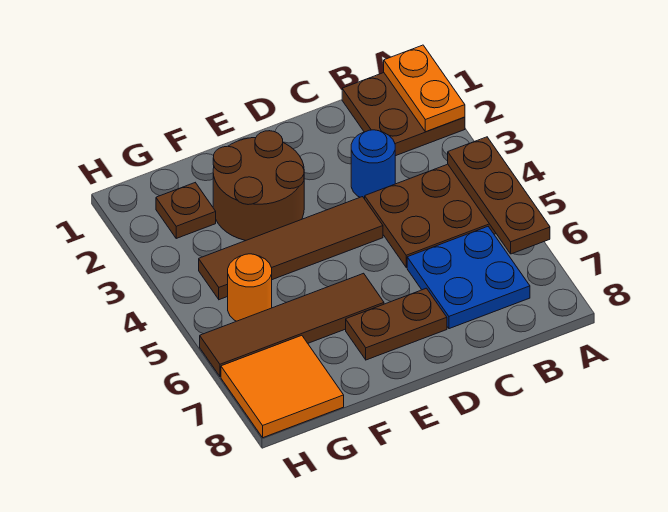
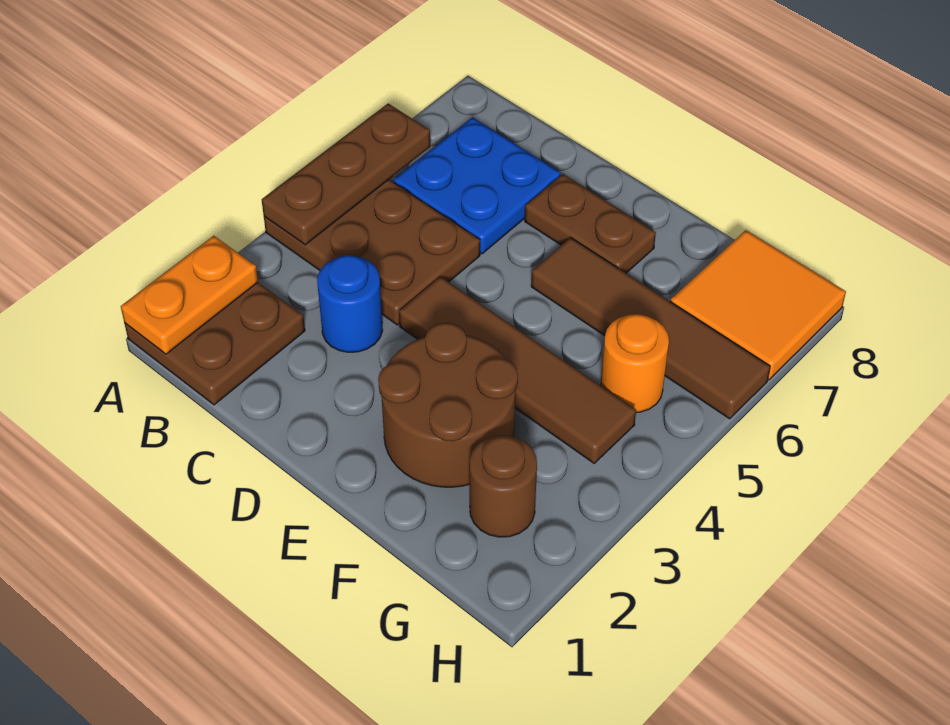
brown 1x1 plate [156,183,216,238] -> brown 1x1 round brick [470,435,537,537]

